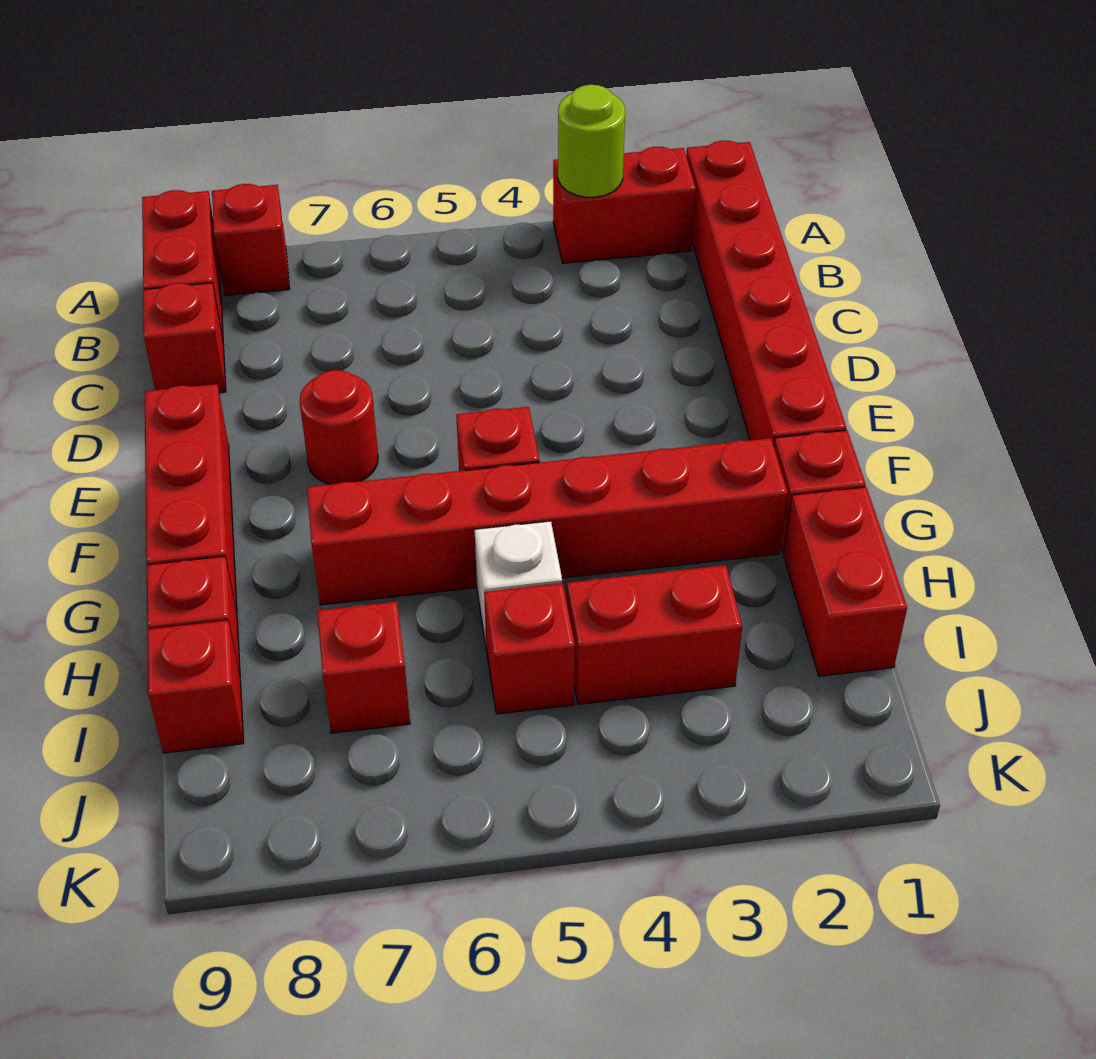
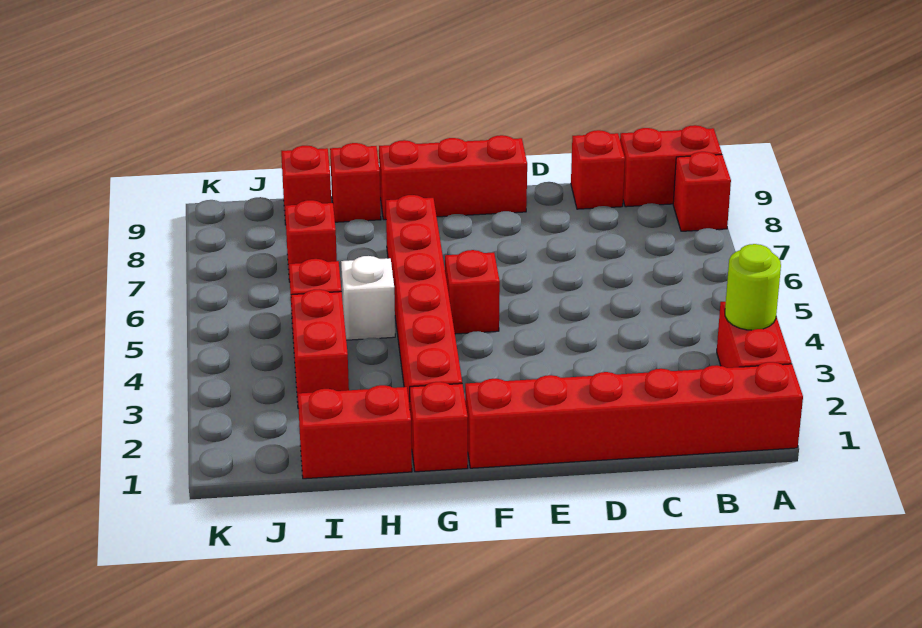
red 1x1 round brick [300,370,378,484] -> none

